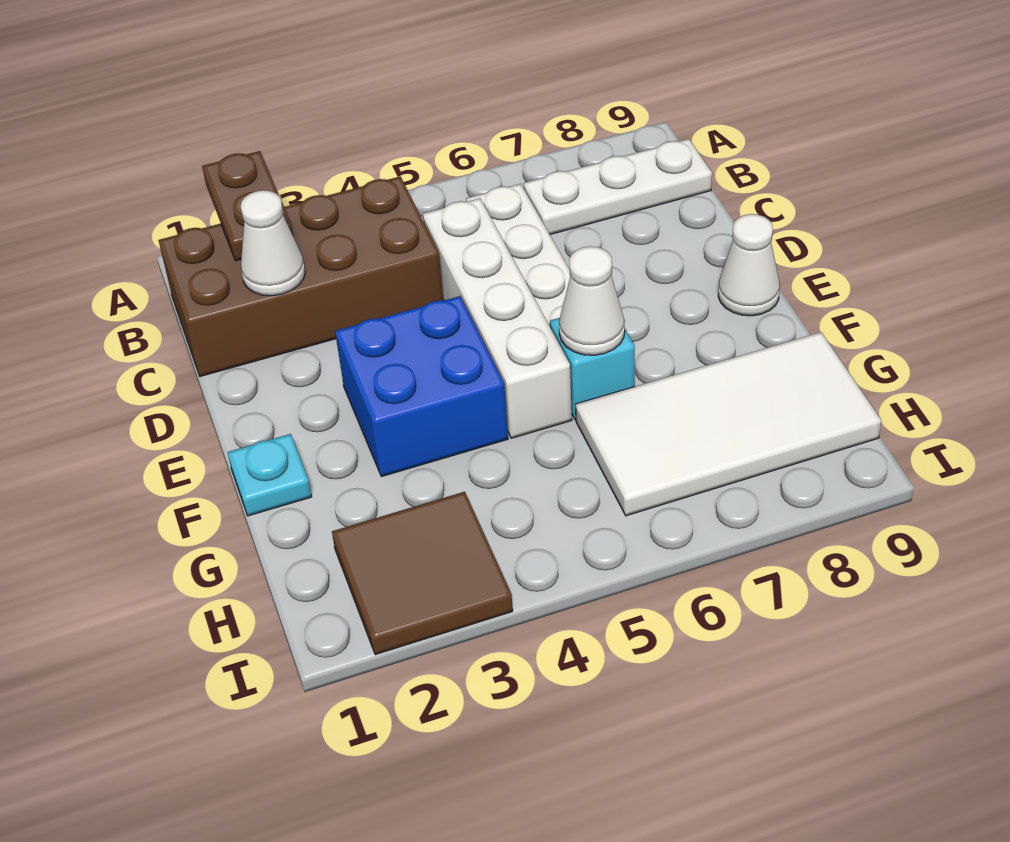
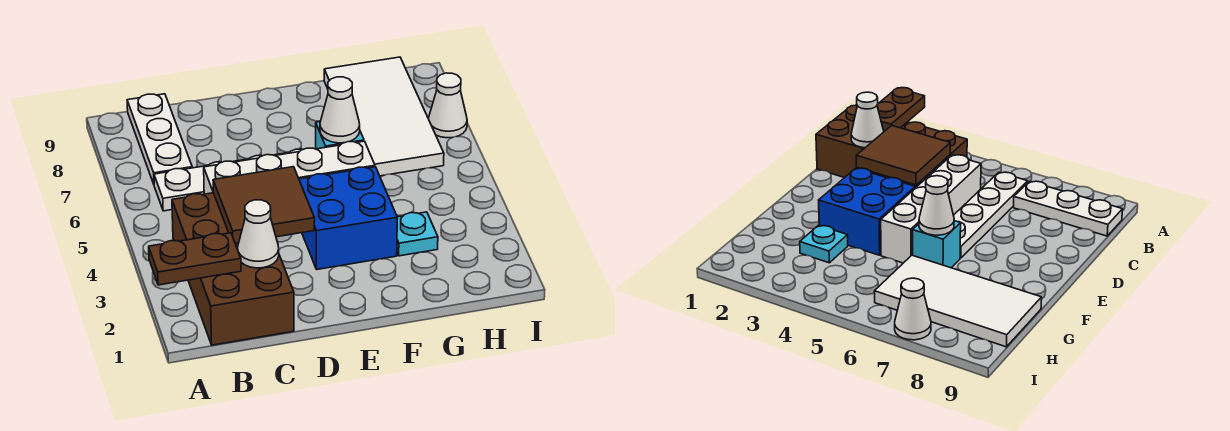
white 1x1 cone [718,214,780,316] -> white 1x1 cone moved to [428,73,467,138]
cyan 1x1 plate [228,434,312,516] -> cyan 1x1 plate moved to [397,212,438,256]
brown 2x2 tile [332,492,513,655] -> brown 2x2 tile moved to [213,167,315,244]

